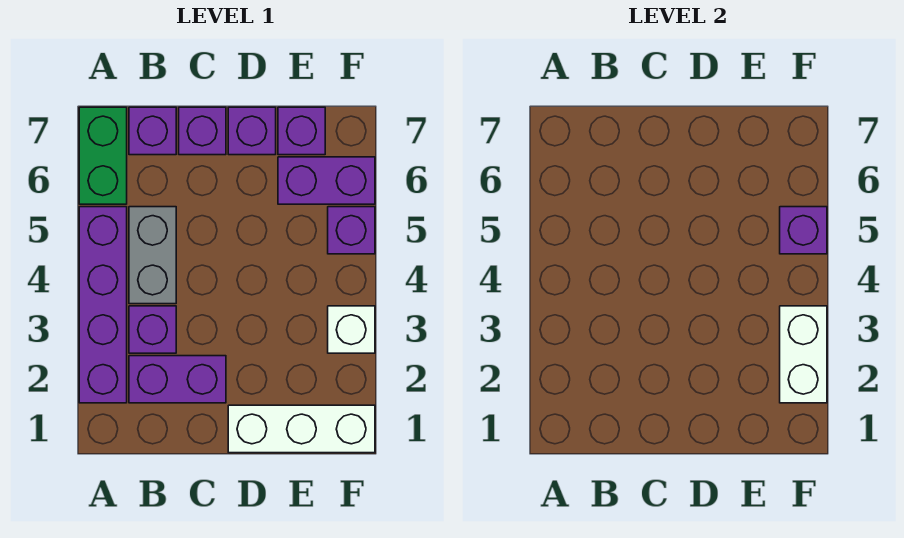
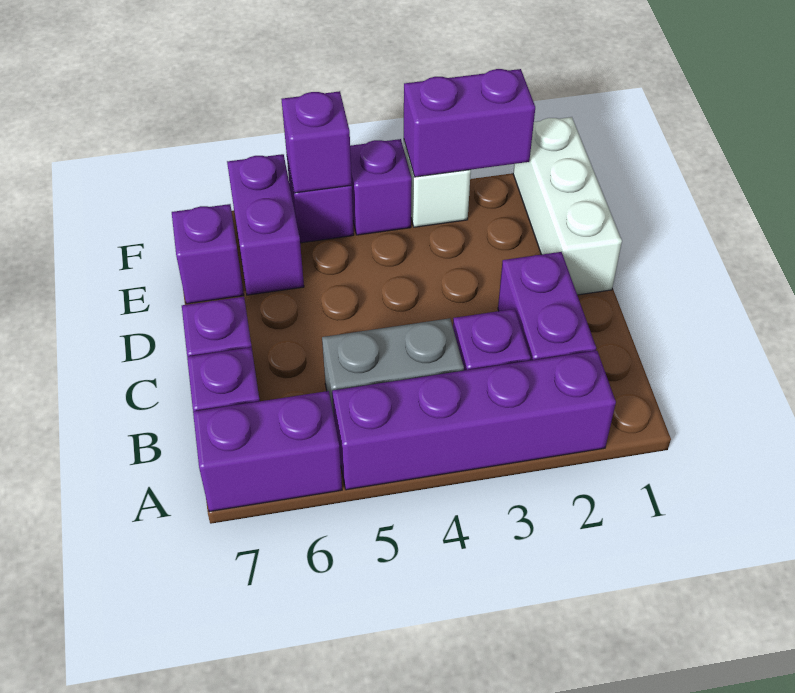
green 1x2 brick [79,107,127,204] -> purple 1x2 brick [193,391,342,512]
purple 1x1 brick [228,107,276,155] -> purple 1x1 brick moved to [350,139,412,235]
white 1x2 brick [780,306,827,403] -> purple 1x2 brick [404,69,535,177]

